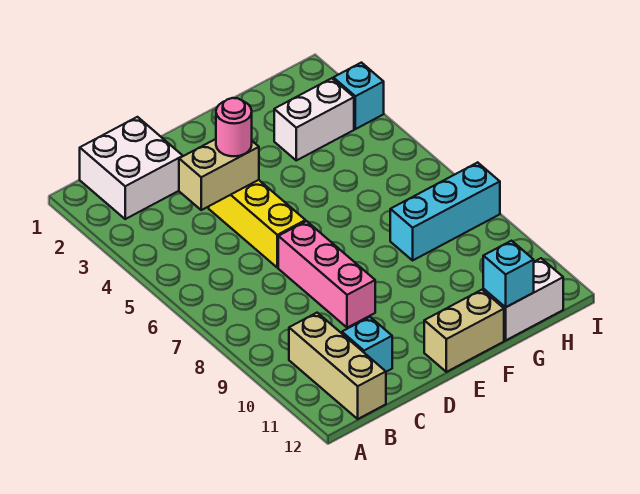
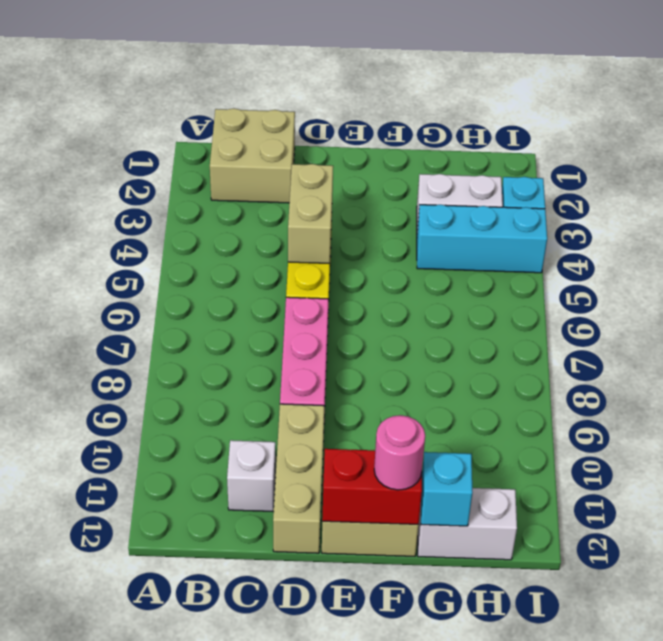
white 2x2 brick [80,117,183,219] -> tan 2x2 brick [210,108,295,203]
tan 1x3 brick [289,313,386,419] -> tan 1x3 brick moved to [273,404,324,553]
tan 1x2 brick [179,139,259,210] -> tan 1x2 brick turned to [288,164,333,264]
cyan 1x1 brick [342,317,392,372] -> white 1x1 brick [227,440,276,512]
pink 1x1 round brick [216,98,252,156] -> pink 1x1 round brick moved to [374,415,425,490]
none -> red 1x2 brick [322,449,422,524]
cyan 1x3 brick [390,162,500,260] -> cyan 1x3 brick moved to [417,205,547,273]

